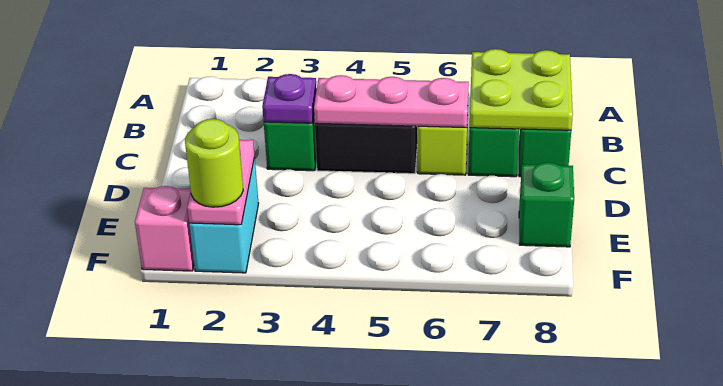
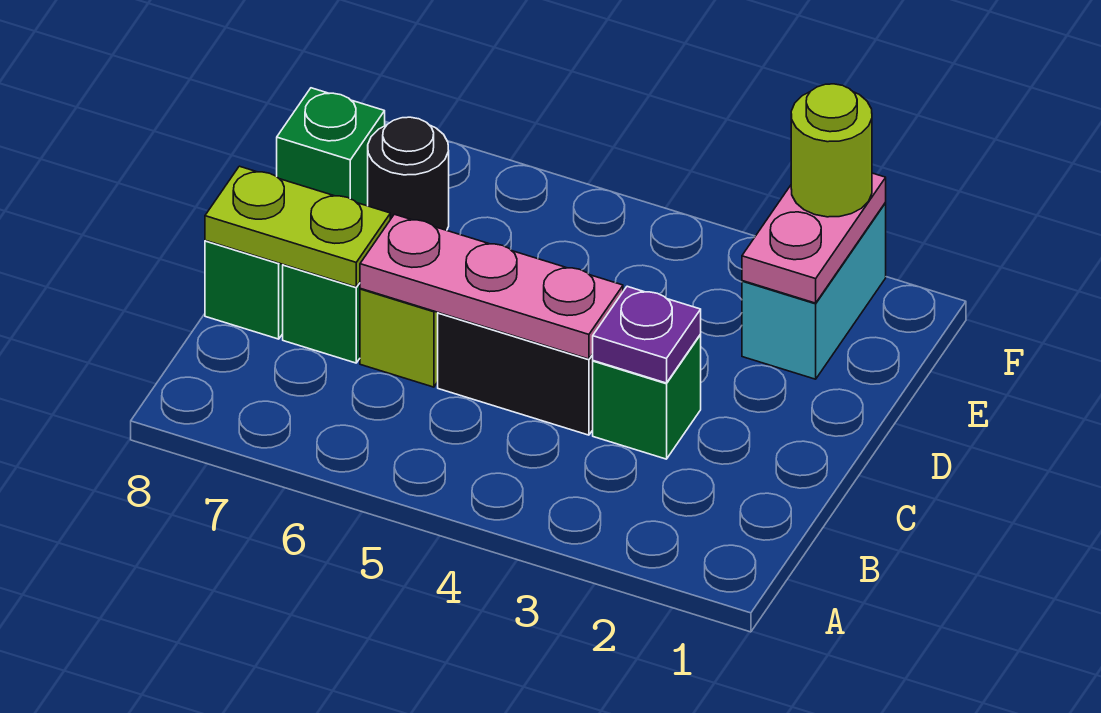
lime 2x2 plate [470,49,573,130] -> lime 1x2 plate [205,166,390,287]
none -> black 1x1 round brick [368,117,449,230]
pink 1x1 brick [135,186,194,271] -> none

